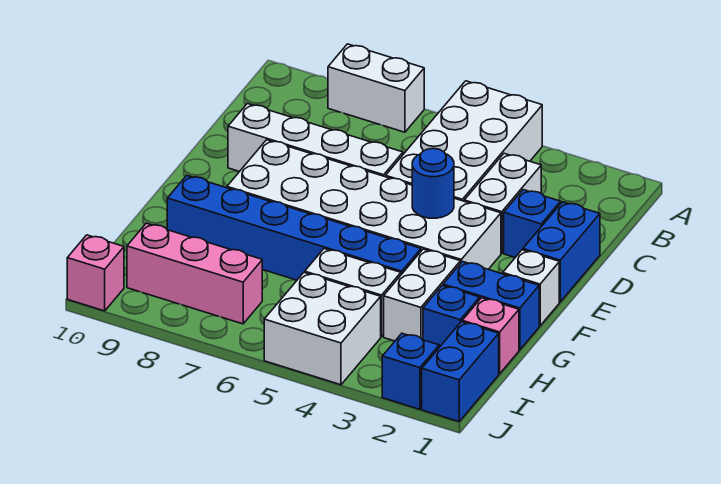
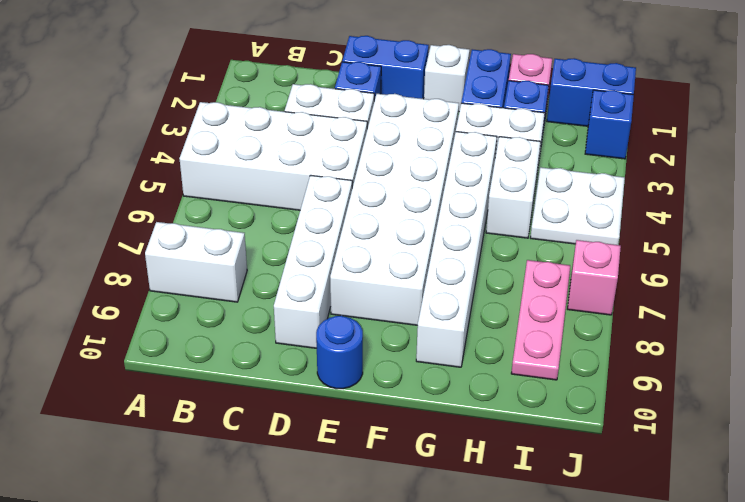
white 1x2 brick [328,44,424,132] -> white 1x2 brick turned to [145,222,247,302]
blue 1x1 round brick [412,148,454,218] -> blue 1x1 round brick moved to [316,316,363,389]
blue 1x6 brick [167,176,421,280] -> white 1x6 brick [416,132,497,367]
white 2x2 brick [264,273,381,385] -> white 2x2 plate [530,167,625,245]
pink 1x3 brick [127,223,262,324] -> pink 1x3 plate [511,260,570,380]
pink 1x1 brick [67,235,124,311] -> pink 1x1 brick moved to [568,240,621,315]

